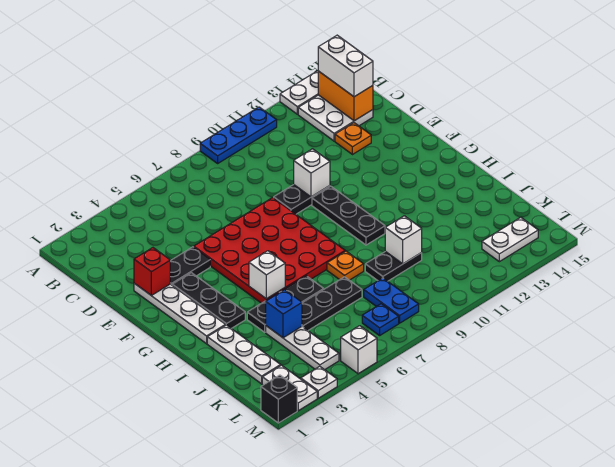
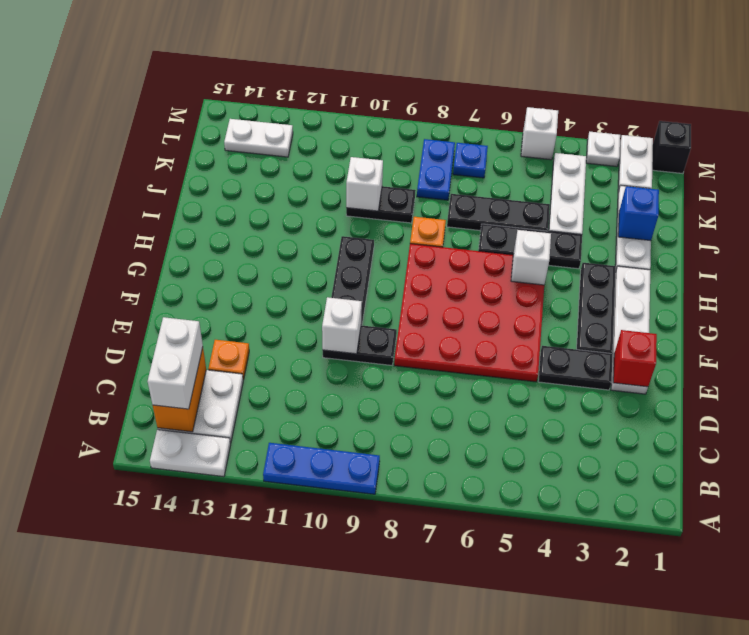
blue 1x1 brick [266,290,302,338] -> blue 1x1 brick moved to [618,186,659,241]

